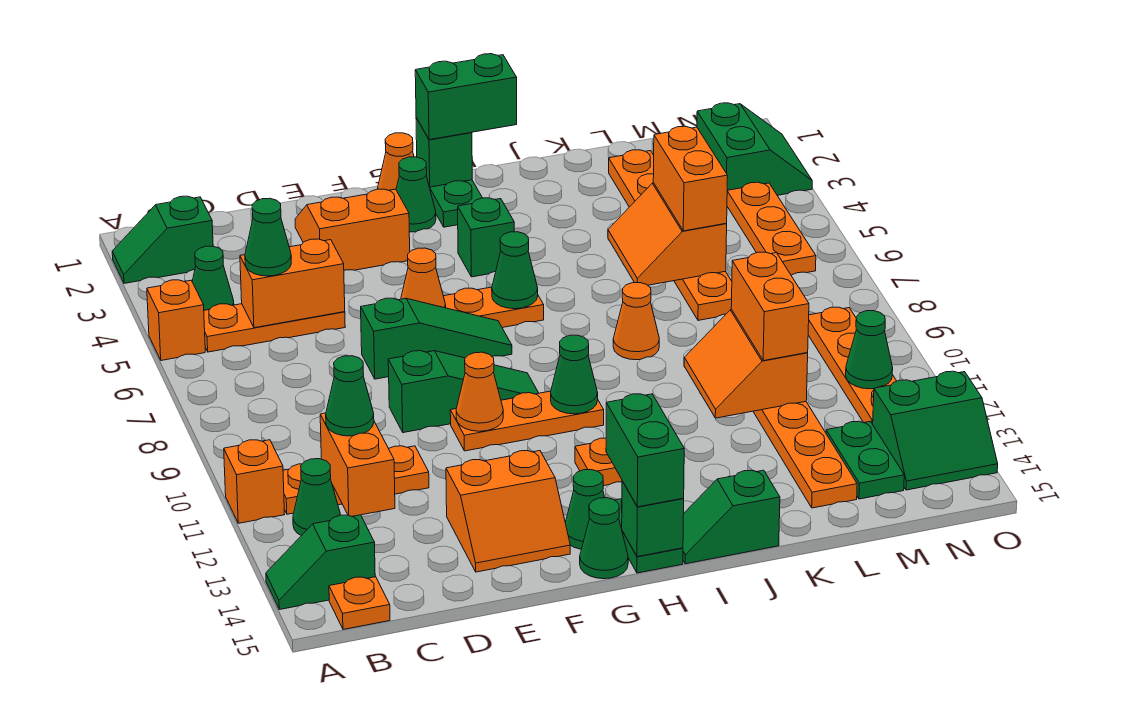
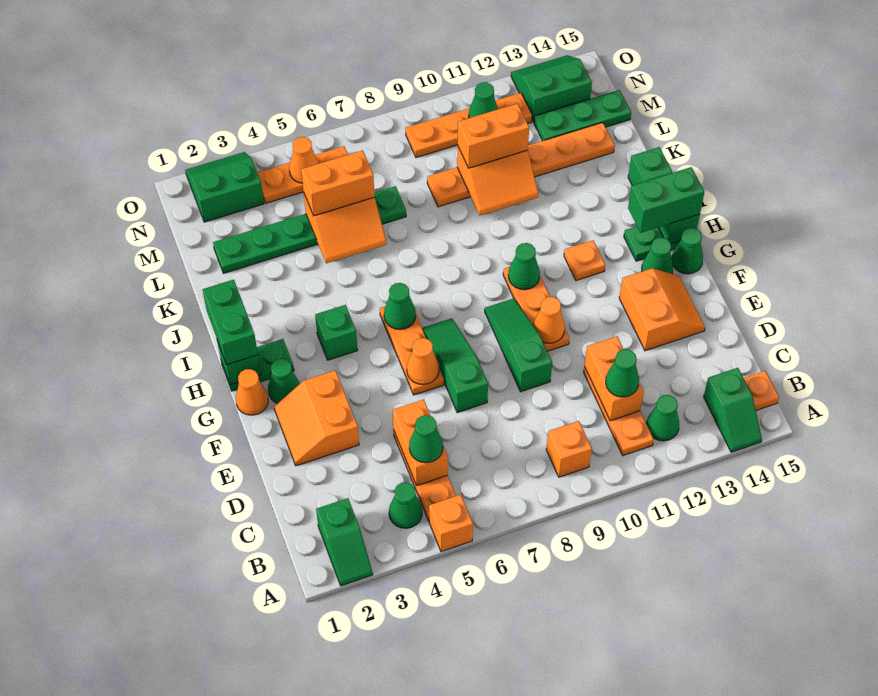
orange 1x1 brick [224,440,285,523] -> orange 1x1 brick moved to [546,421,592,477]
orange 1x2 brick [320,413,395,516] -> orange 1x2 brick turned to [585,336,644,421]
orange 1x1 cone [613,283,659,360] -> orange 1x1 cone moved to [289,137,319,183]
orange 1x6 plate [609,150,732,320] -> green 1x6 plate [213,186,406,273]
green 1x2 plate [826,421,904,499] -> green 1x3 plate [534,90,631,141]
green 2x2 slope [873,371,998,490] -> green 2x2 slope turned to [511,55,592,122]

